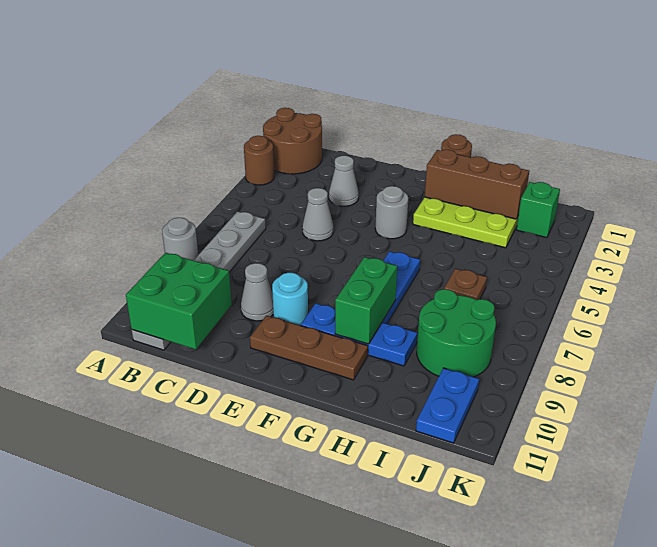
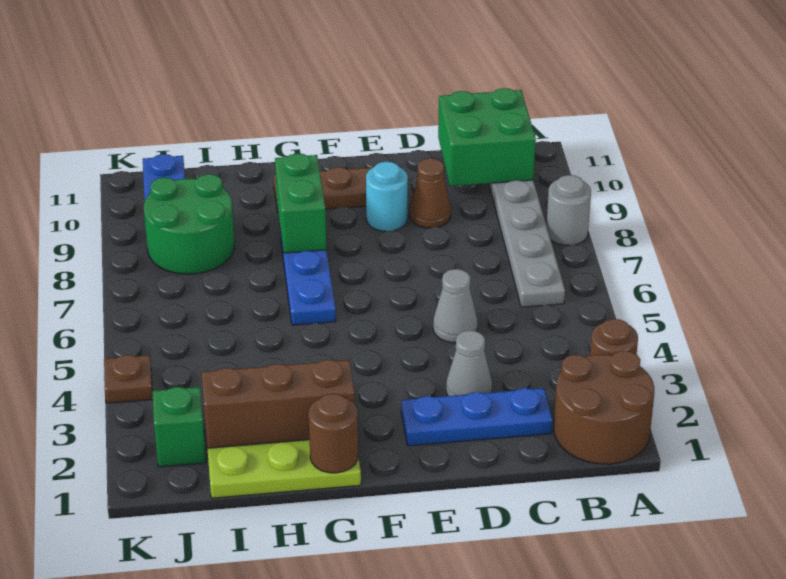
grey 1x1 cone [241,263,273,321] -> brown 1x1 cone [410,158,451,228]
grey 1x1 round brick [375,186,408,239] -> none
blue 1x3 plate [301,303,417,366] -> blue 1x3 plate moved to [401,388,553,446]
brown 1x1 plate [444,269,487,300] -> brown 1x1 plate moved to [104,355,153,403]

